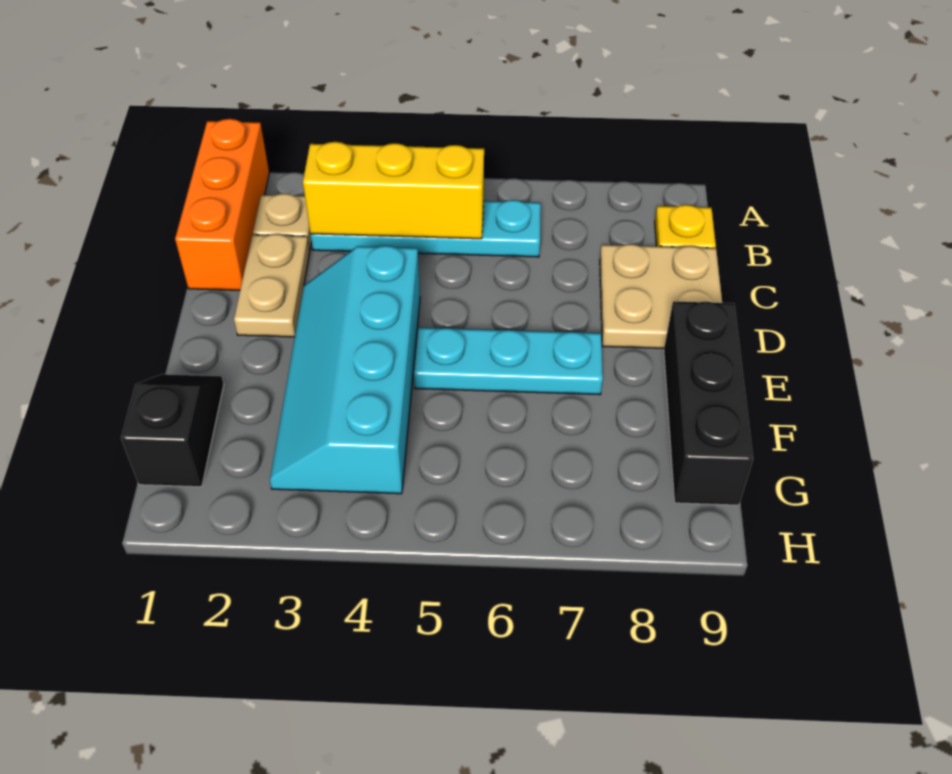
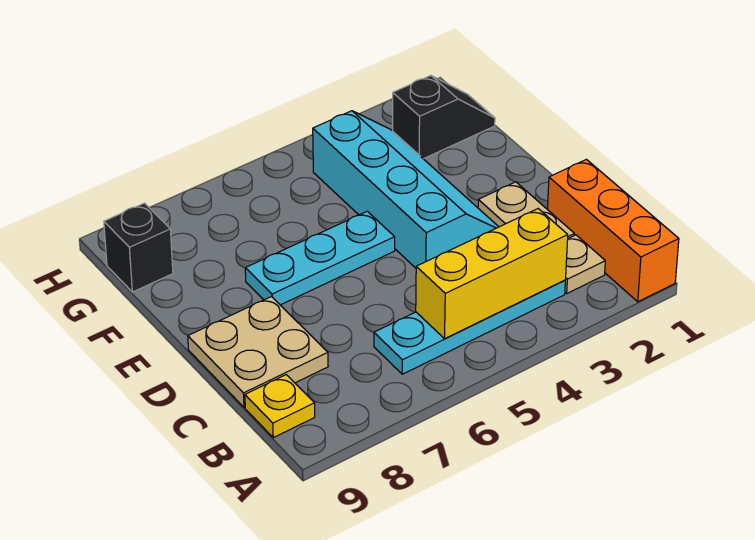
black 1x3 brick [664,301,753,505] -> black 1x1 brick [104,203,173,292]
black 1x2 slope [121,374,224,487] -> black 1x2 slope turned to [392,76,495,159]

